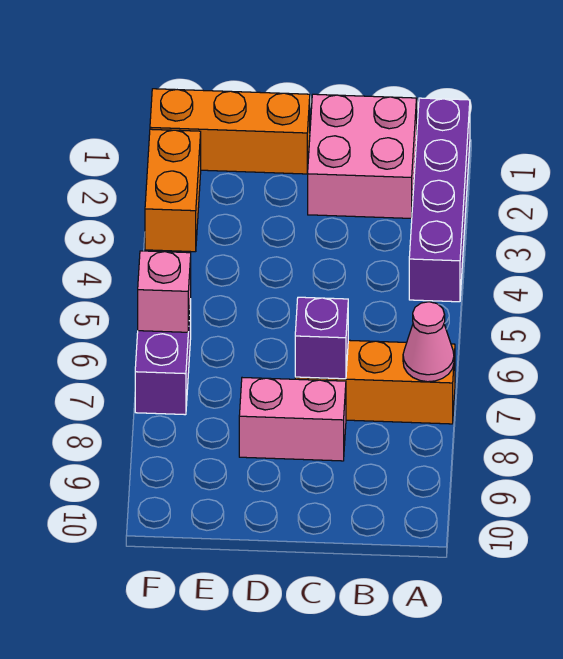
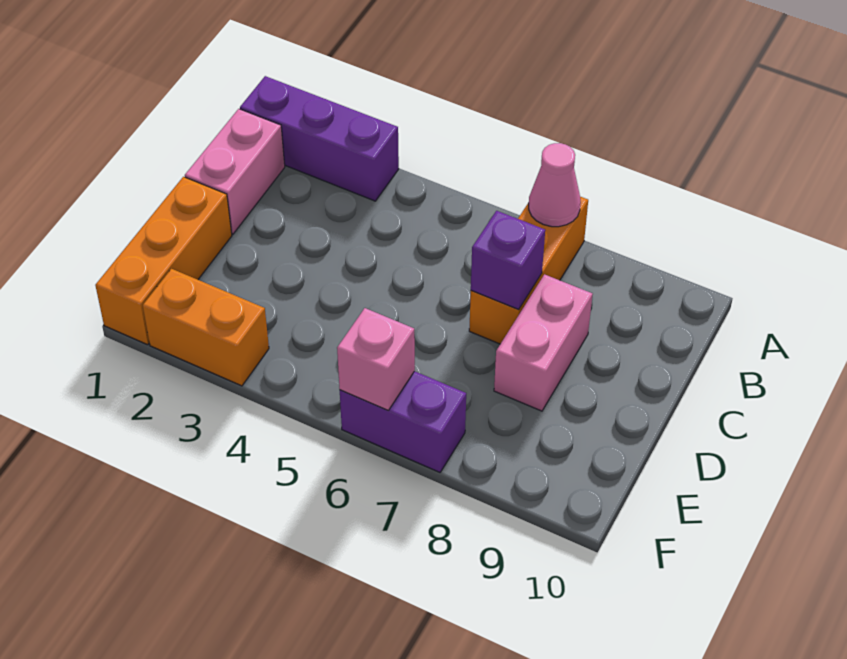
purple 1x4 brick [409,98,470,302] -> purple 1x3 brick [240,76,399,201]
pink 2x2 brick [308,94,417,218] -> pink 1x2 brick [185,109,285,234]

